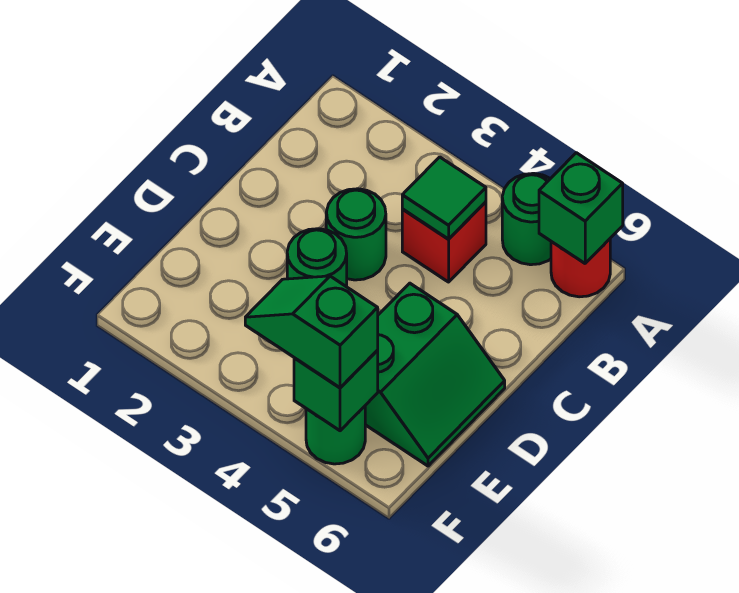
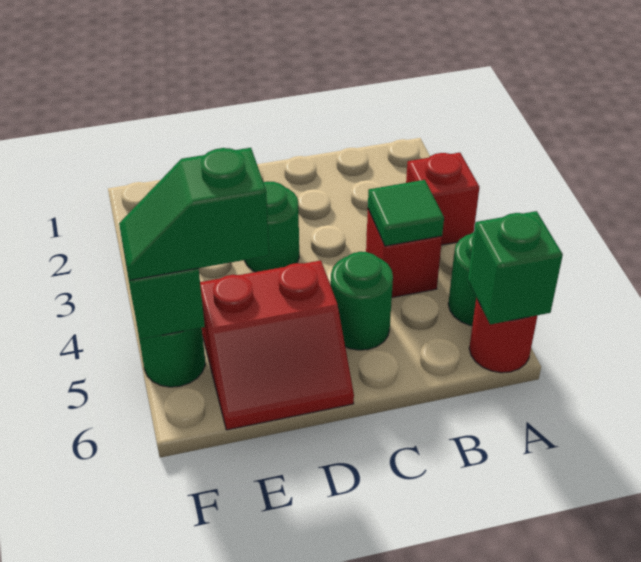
none -> red 1x1 brick [406,153,480,245]
green 1x1 round brick [326,189,386,280] -> green 1x1 round brick moved to [331,252,393,350]
green 2x2 slope [365,283,505,466] -> red 2x2 slope [200,260,354,430]
green 1x2 slope [245,276,378,388] -> green 1x2 slope turned to [119,148,269,280]

